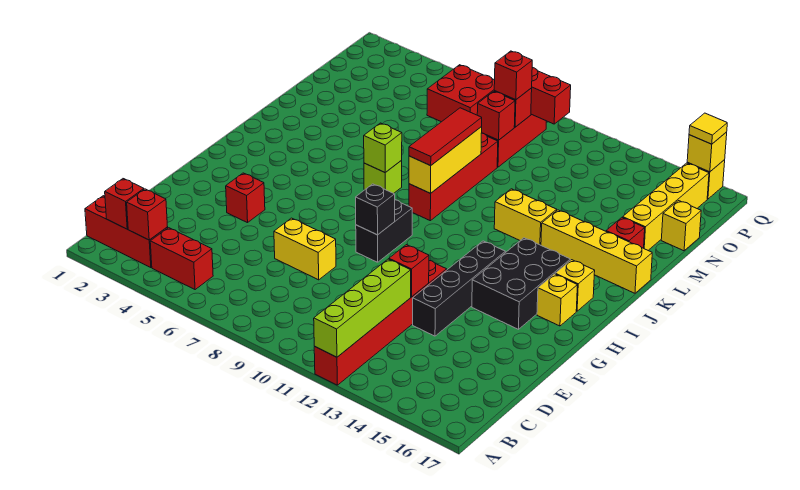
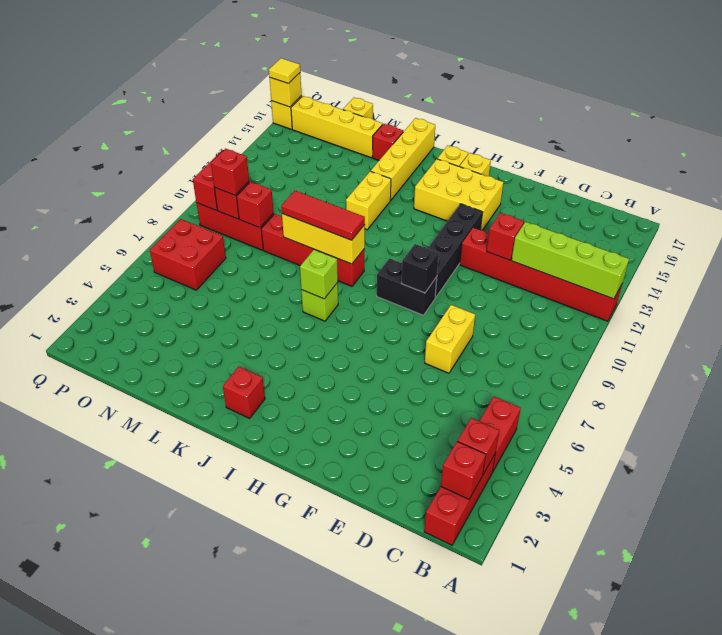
black 1x4 brick [413,241,505,336] -> black 1x4 brick turned to [427,204,483,298]
red 1x1 brick [226,173,265,223] -> red 1x1 brick moved to [223,367,265,418]
black 2x3 brick [472,238,570,329] -> yellow 2x3 brick [414,159,503,230]

